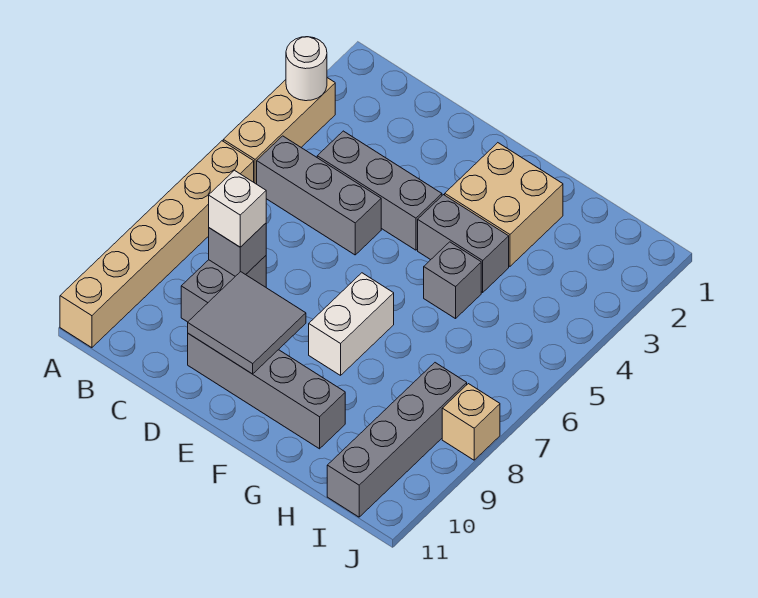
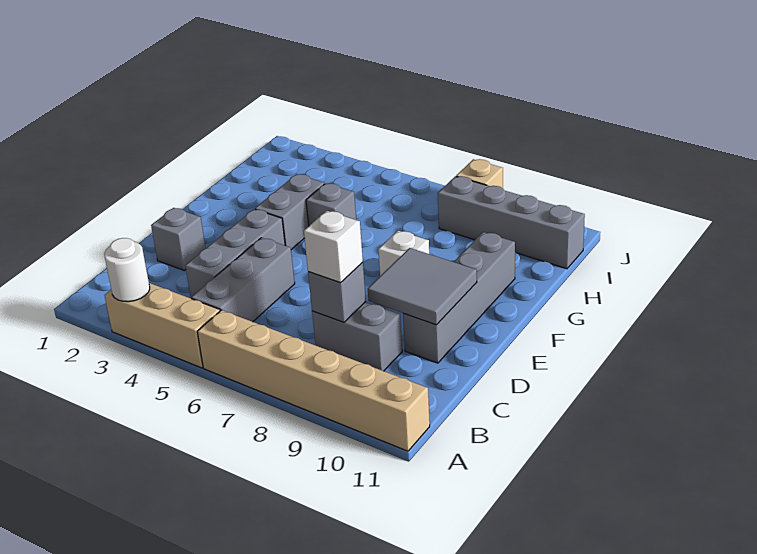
none -> grey 1x1 brick [151,208,206,270]
tan 2x2 brick [445,143,563,266] -> none
white 1x2 brick [309,273,394,375] -> white 1x1 brick [378,231,429,276]

